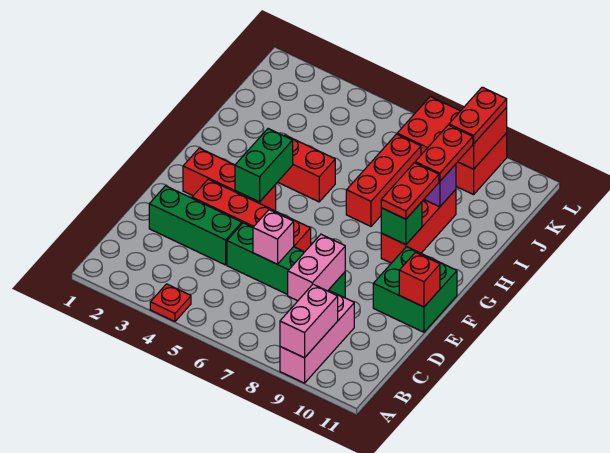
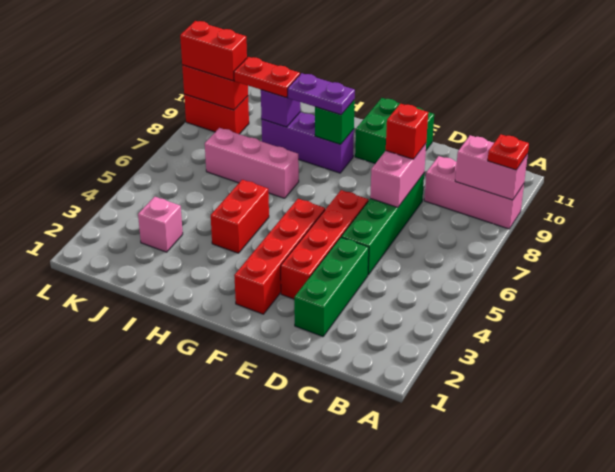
red 1x1 plate [150,284,191,322] -> red 1x1 plate moved to [488,134,529,170]
pink 1x2 brick [288,234,345,301] -> pink 1x2 brick turned to [370,144,426,207]
pink 1x1 brick [253,210,294,264] -> pink 1x1 brick moved to [138,197,183,252]
red 1x1 brick [399,252,440,307] -> red 1x1 brick moved to [386,104,428,159]
red 1x3 brick [183,148,276,211] -> red 1x4 brick [234,199,325,314]
green 1x2 brick [235,129,293,202] -> none
red 1x3 brick [381,190,456,263] -> purple 1x3 brick [262,112,354,173]
red 1x2 plate [381,163,439,219] -> purple 1x2 plate [287,73,355,115]
red 1x3 brick [346,134,421,226] -> pink 1x3 brick [205,128,299,198]
red 2x3 brick [397,97,507,195] -> red 1x2 brick [184,94,249,134]
red 1x2 plate [449,87,507,144] -> red 1x2 brick [180,21,247,81]

